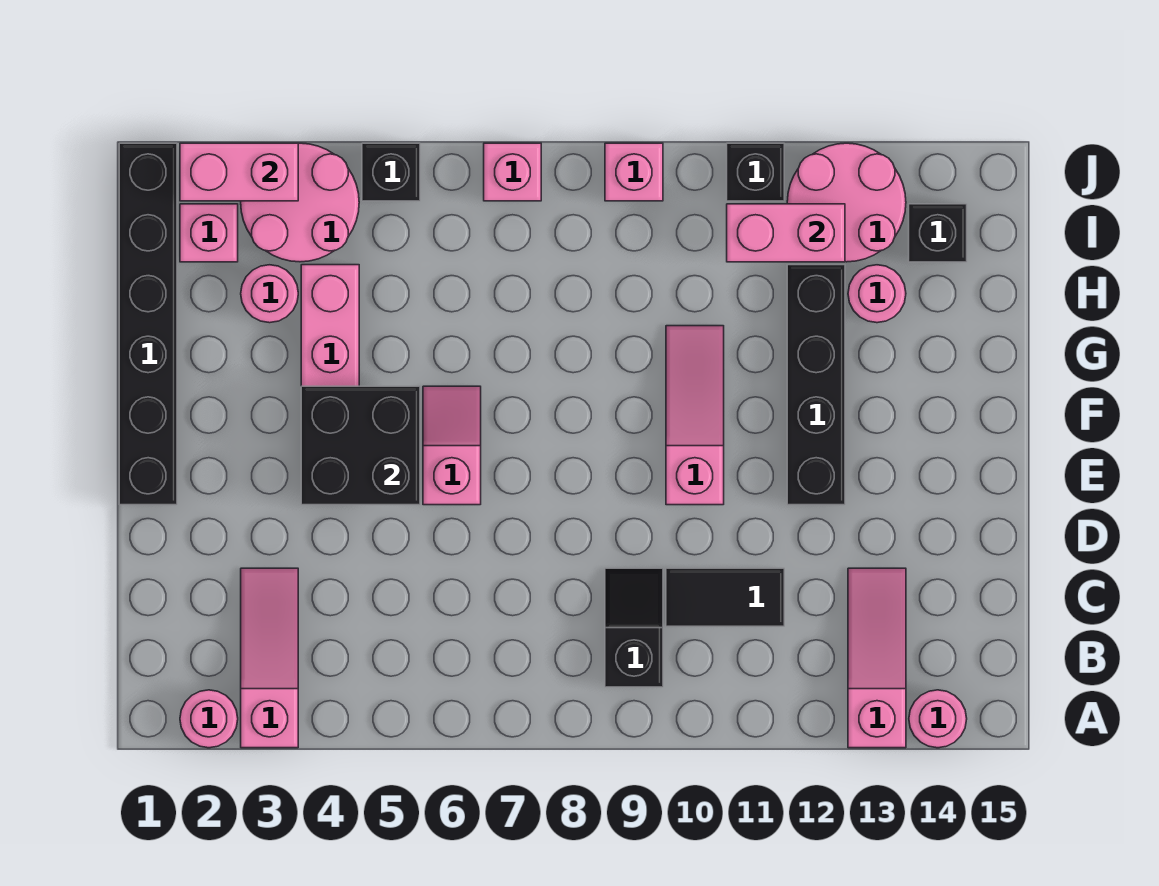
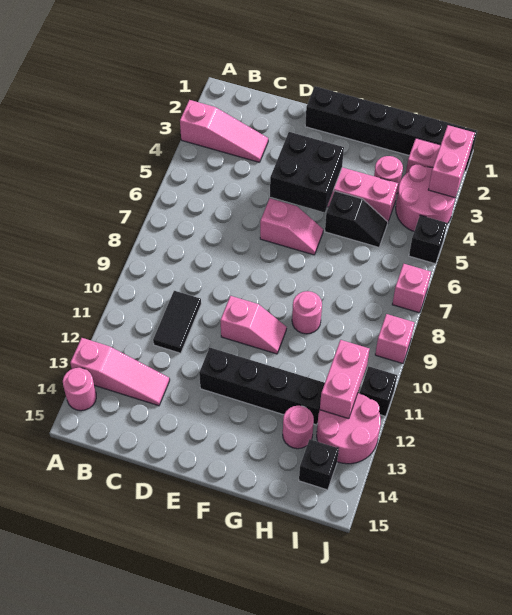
pink 1x1 round brick [180,690,238,748] -> pink 1x1 round brick moved to [292,291,322,334]
black 1x2 slope [605,568,663,687] -> black 1x2 slope moved to [325,191,388,247]
pink 1x3 slope [666,326,724,505] -> pink 1x2 slope [220,296,287,354]

